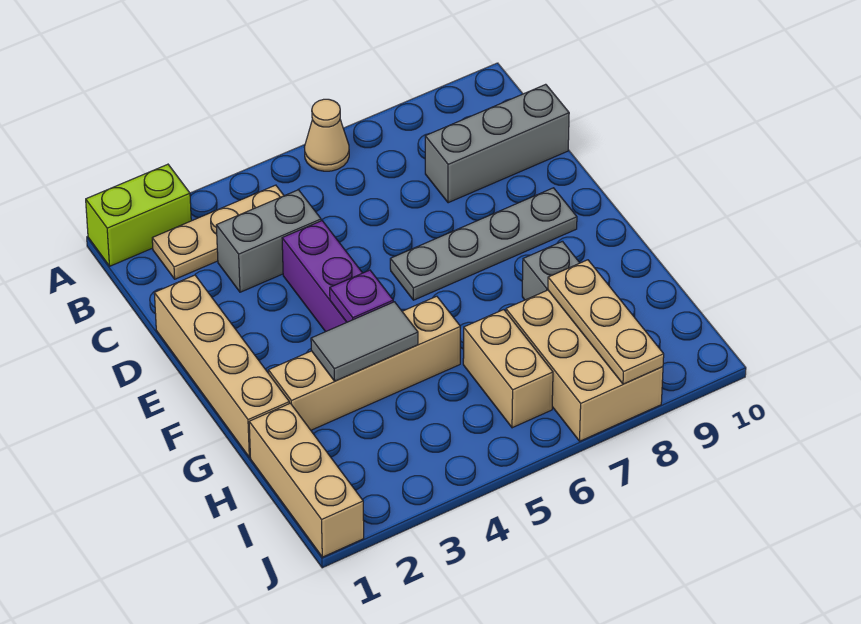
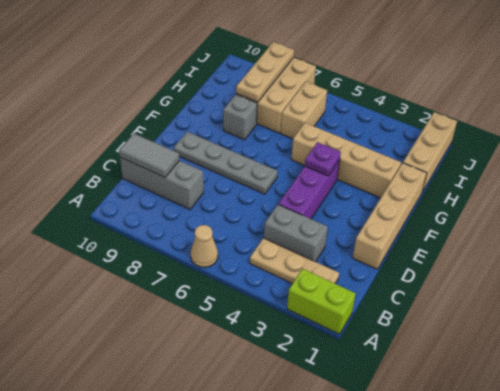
grey 1x2 tile [311,302,418,381] -> grey 1x2 tile moved to [119,133,179,177]

